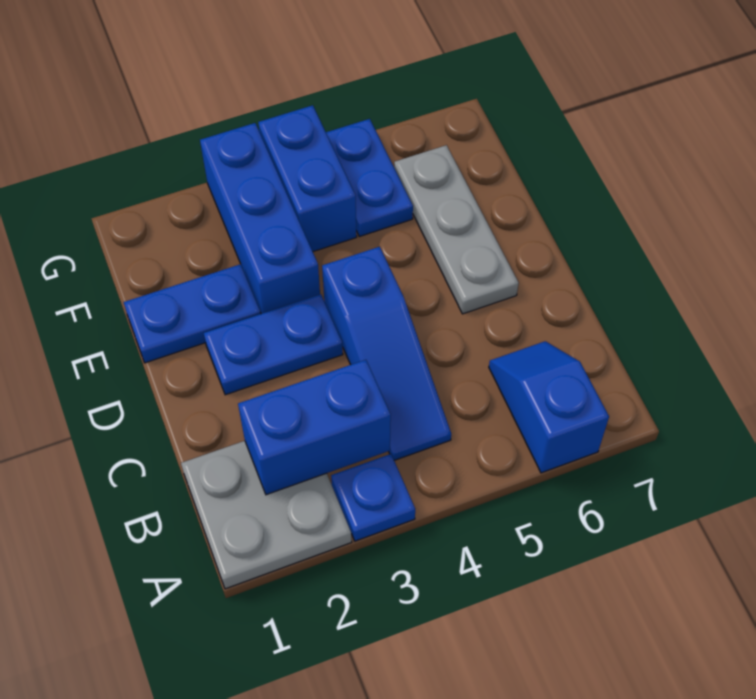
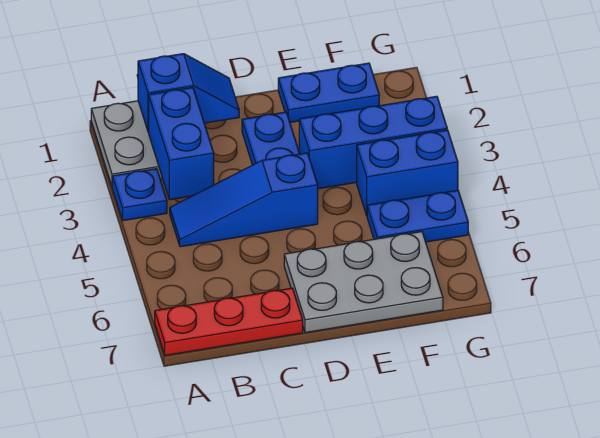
blue 1x2 slope [489,341,609,473] -> blue 1x2 slope moved to [138,54,239,132]
none -> red 1x3 plate [155,288,303,355]
grey 1x3 plate [394,145,519,314] -> grey 2x3 plate [284,232,443,333]
blue 1x2 plate [124,264,261,363] -> blue 1x2 plate turned to [278,63,379,122]

